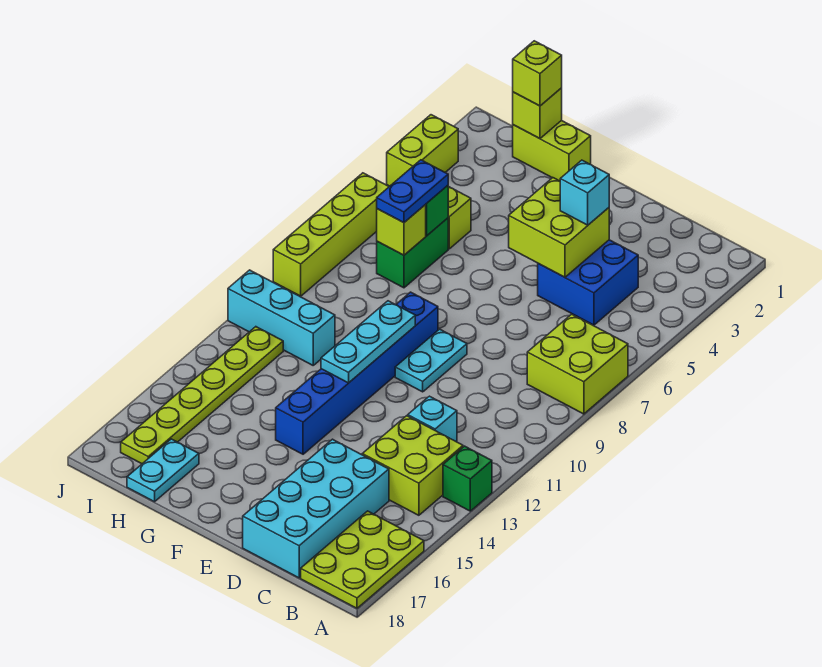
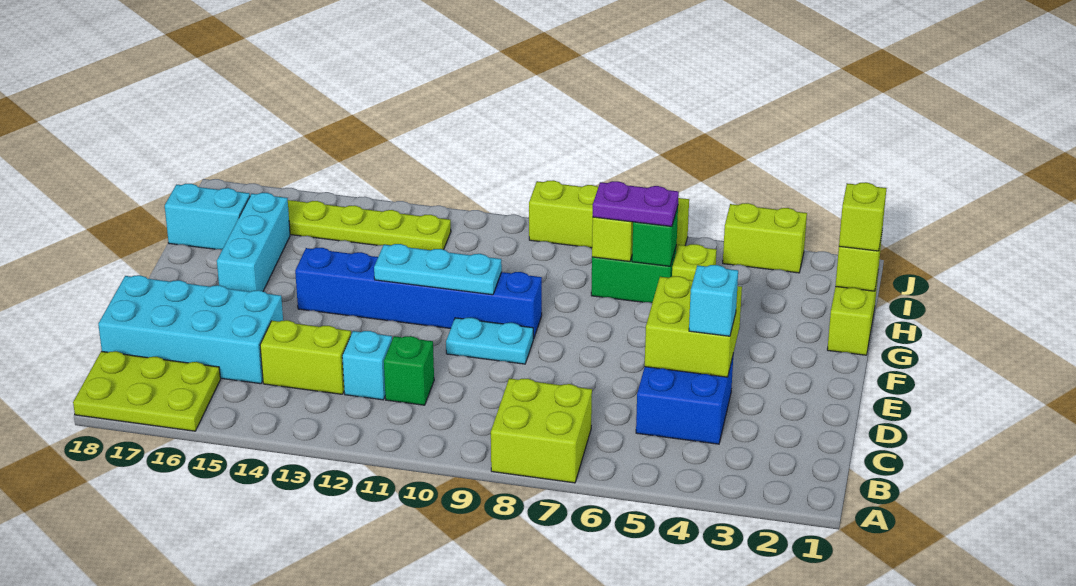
green 1x1 brick [443,446,492,511] -> green 1x1 brick moved to [384,336,434,405]
lime 2x2 brick [362,416,463,515] -> lime 1x2 brick [260,320,351,394]
blue 1x2 plate [377,160,448,223] -> purple 1x2 plate [593,181,679,226]
cyan 1x3 brick [228,270,335,365] -> cyan 1x3 brick moved to [217,193,290,292]
cyan 1x2 plate [127,439,199,502] -> cyan 1x2 brick [165,184,250,249]

